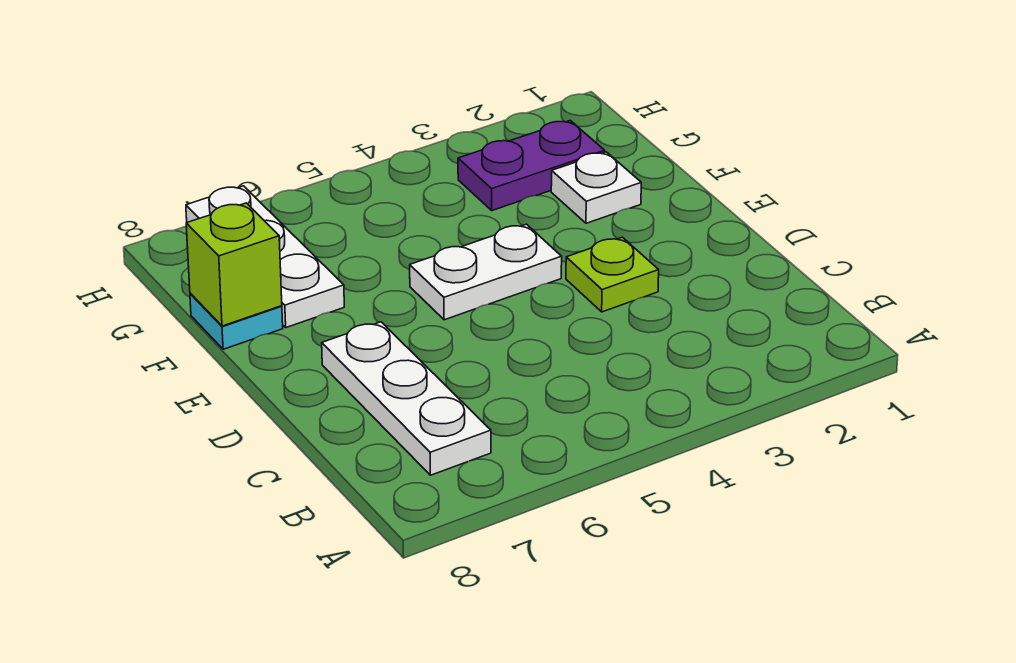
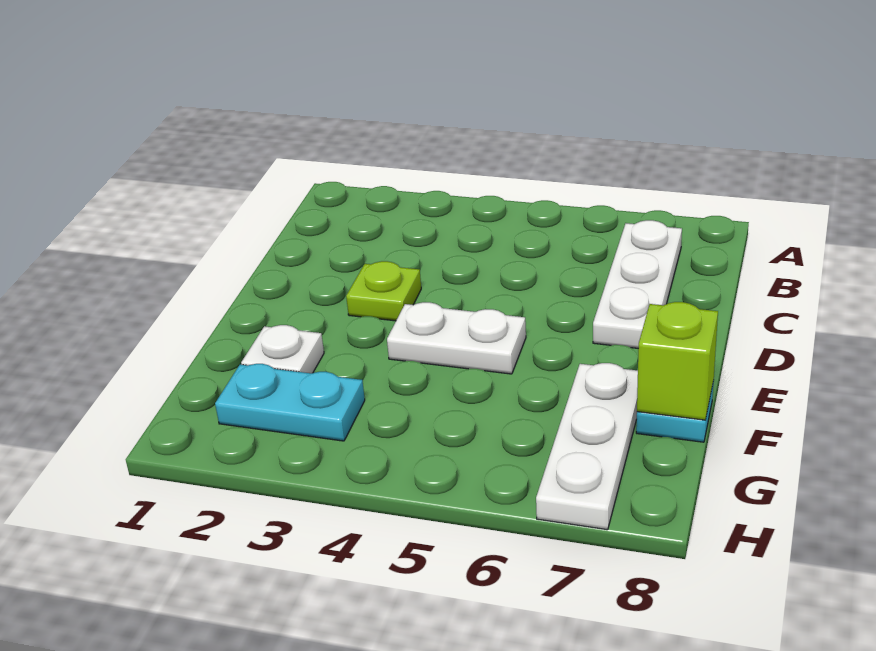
purple 1x2 plate [458,121,605,210] -> cyan 1x2 plate [215,364,365,441]

